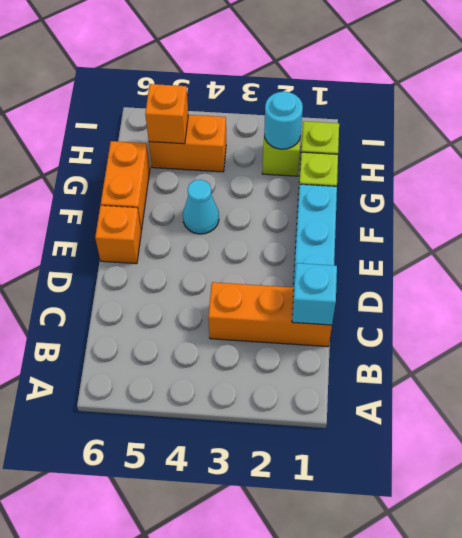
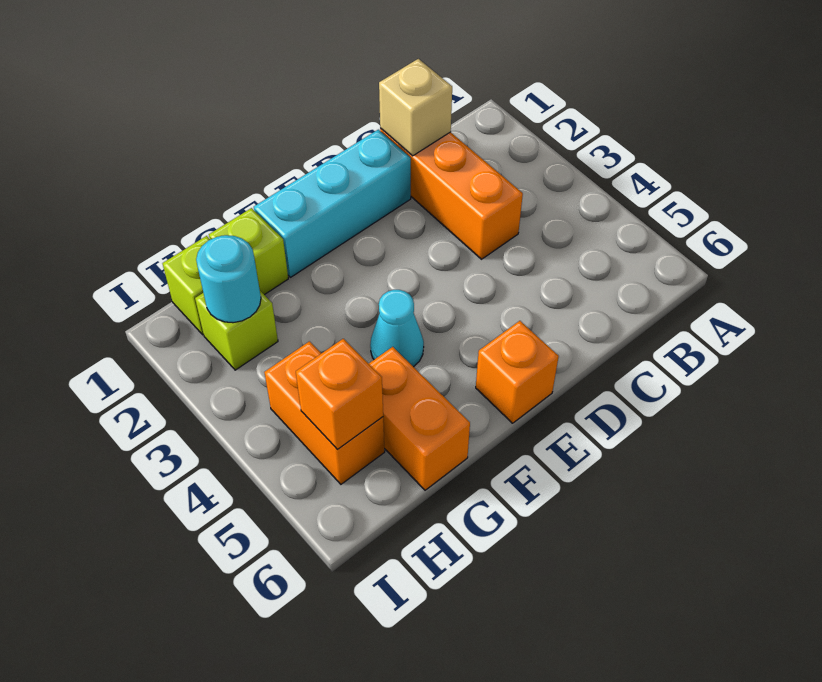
cyan 1x1 brick [292,263,337,325] -> tan 1x1 brick [379,59,452,156]
orange 1x2 brick [101,141,150,230] -> orange 1x2 brick turned to [369,347,470,490]

